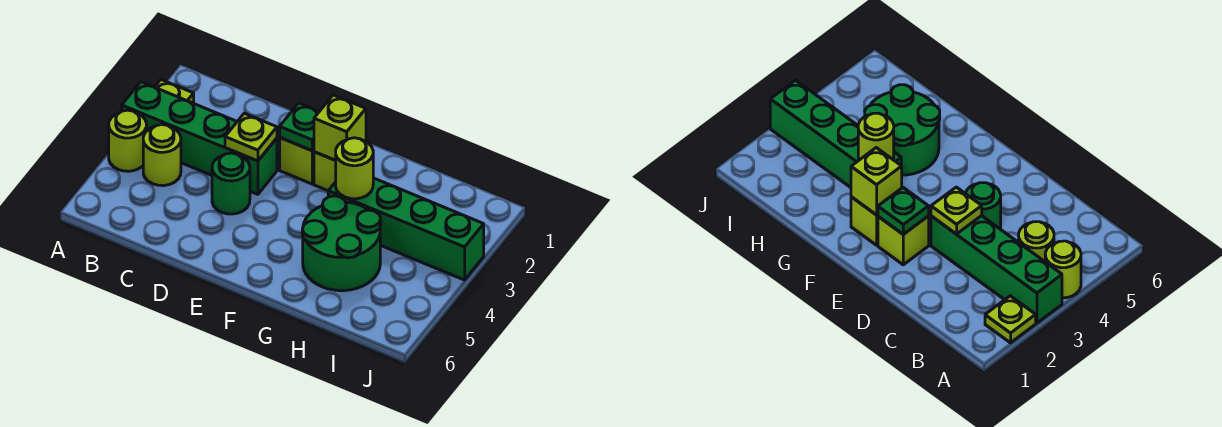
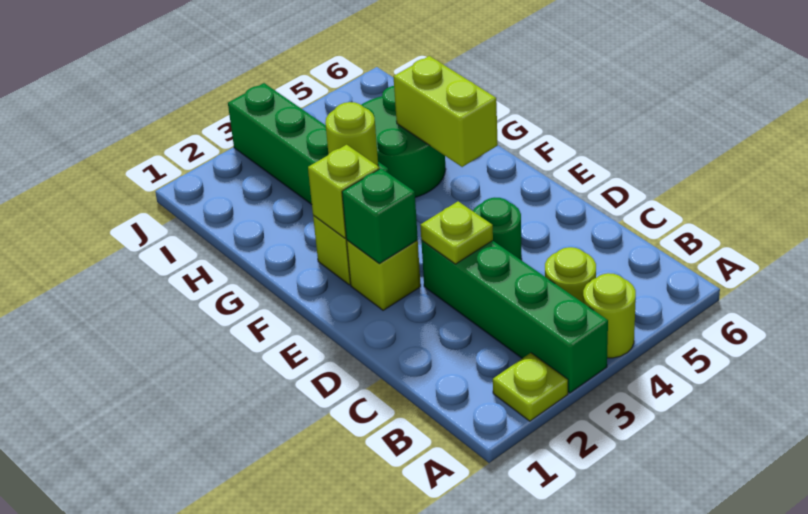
green 1x1 plate [280,103,319,151] -> green 1x1 brick [342,169,418,264]
none -> lime 1x2 brick [393,56,498,167]

